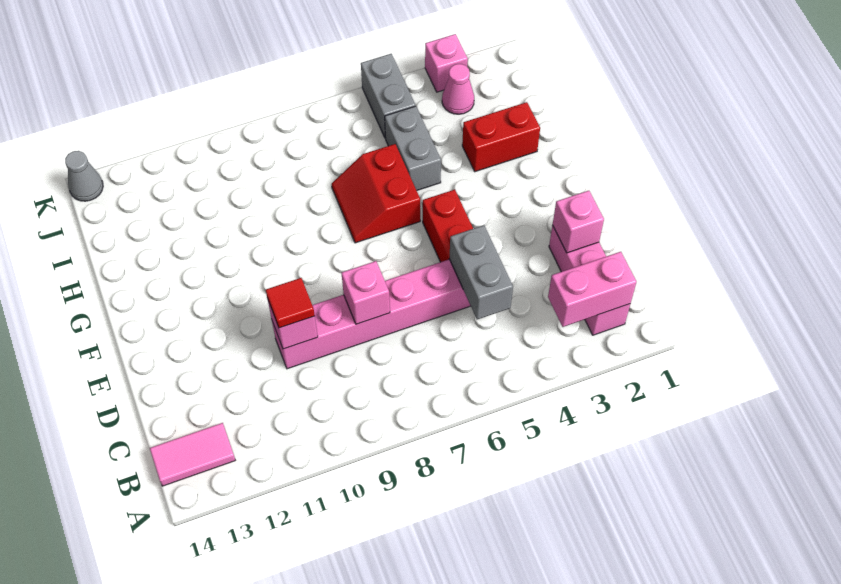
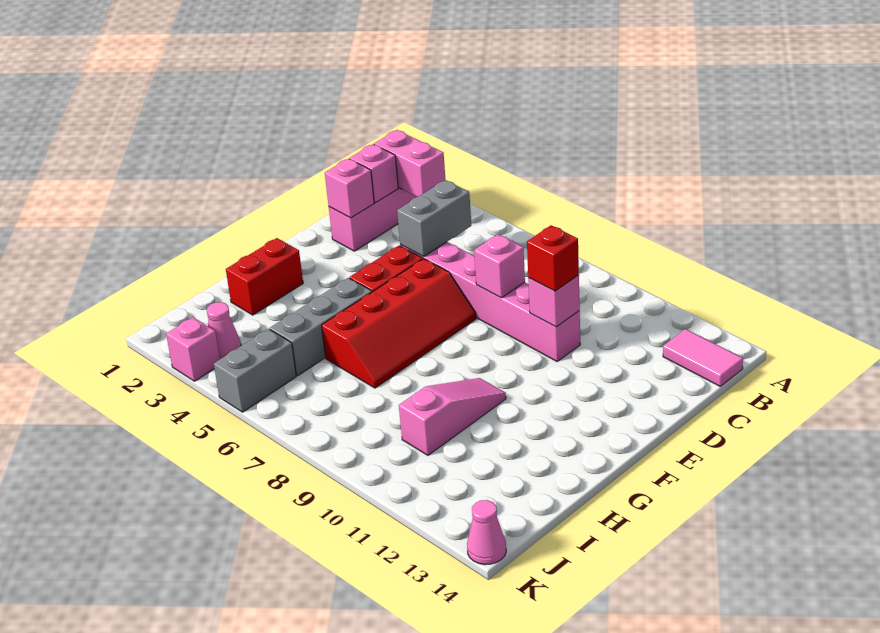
none -> pink 1x1 brick [350,144,398,203]
red 1x1 tile [266,278,315,328] -> red 1x1 brick [527,225,579,291]
red 2x2 slope [332,144,420,243] -> red 2x4 slope [322,259,476,388]
none -> pink 1x3 slope [399,378,506,455]
red 1x2 brick [462,102,540,172] -> red 1x2 brick turned to [226,238,303,315]
grey 1x2 brick [385,106,441,190] -> grey 1x3 brick [270,278,372,376]
grey 1x1 cone [65,151,103,201] -> pink 1x1 cone [467,500,506,565]

